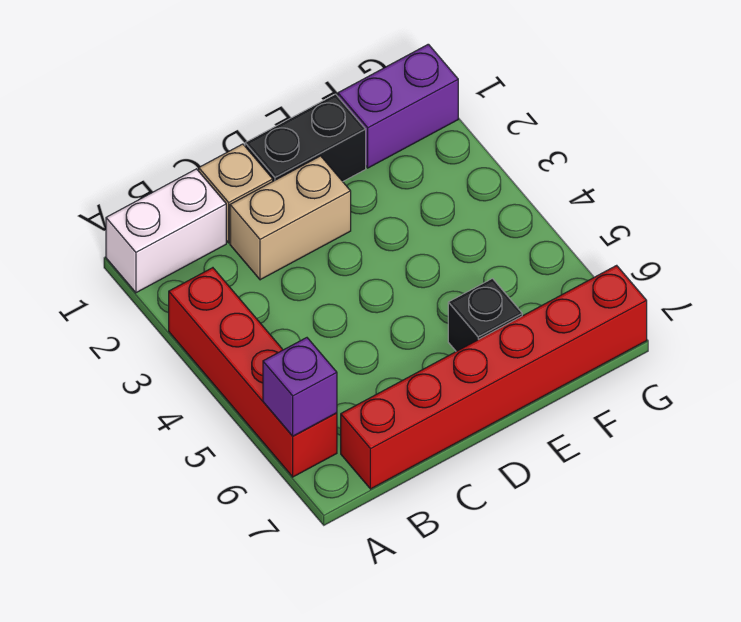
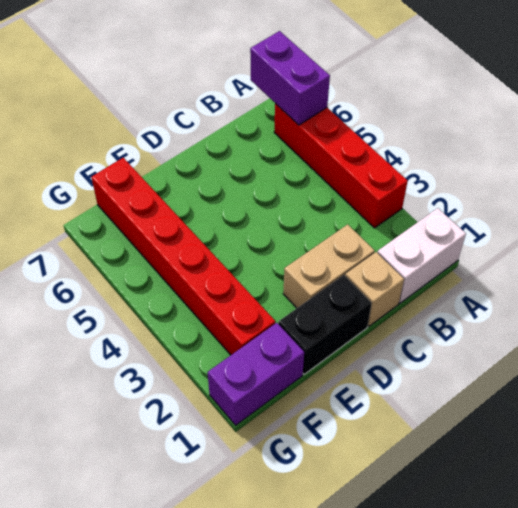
purple 1x1 brick [263,338,337,436] -> purple 1x2 brick [250,31,330,125]
red 1x6 brick [341,265,647,489] -> red 1x6 brick turned to [91,158,276,355]
black 1x1 brick [448,279,522,351] -> none

